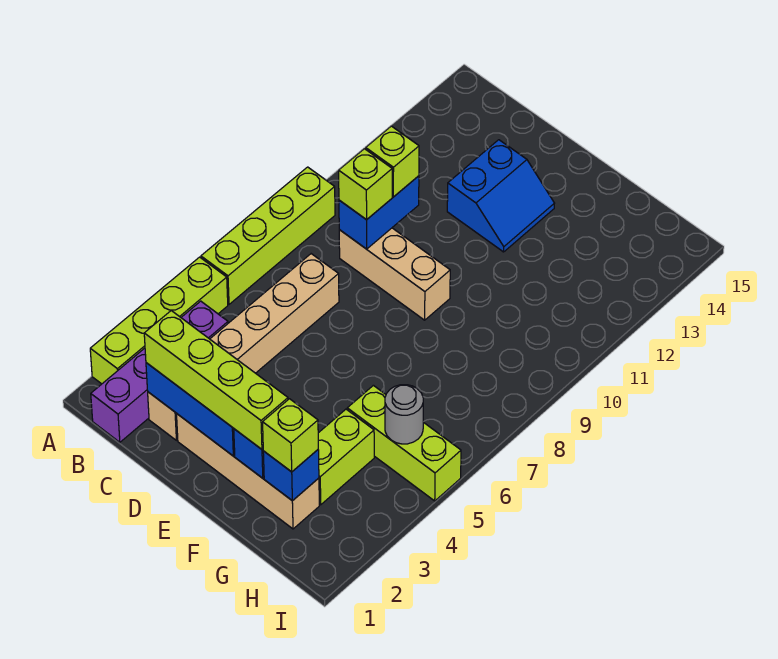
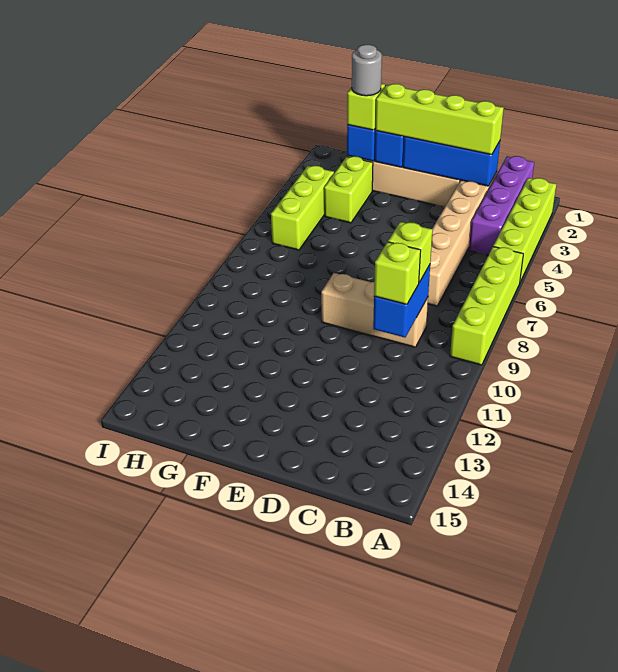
blue 2x2 slope [447,140,555,252] -> none
lime 1x3 brick [347,385,461,501] -> lime 1x3 brick turned to [271,166,334,250]
grey 1x1 round brick [385,385,423,444] -> grey 1x1 round brick moved to [352,45,382,96]

